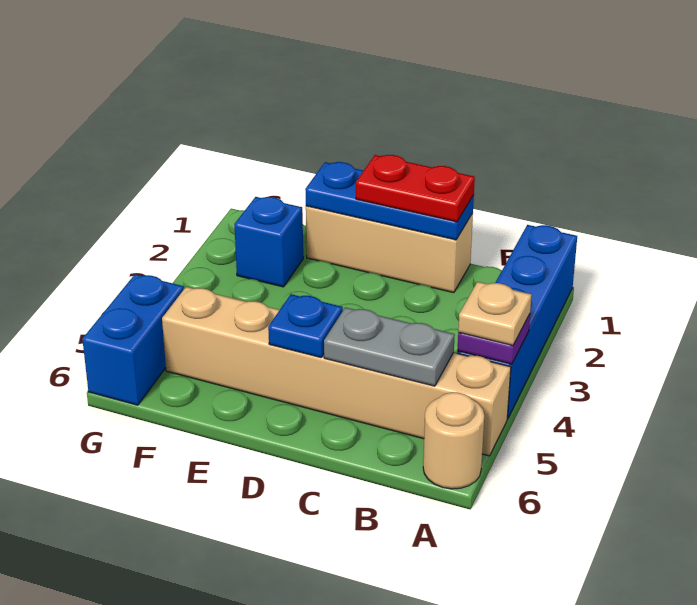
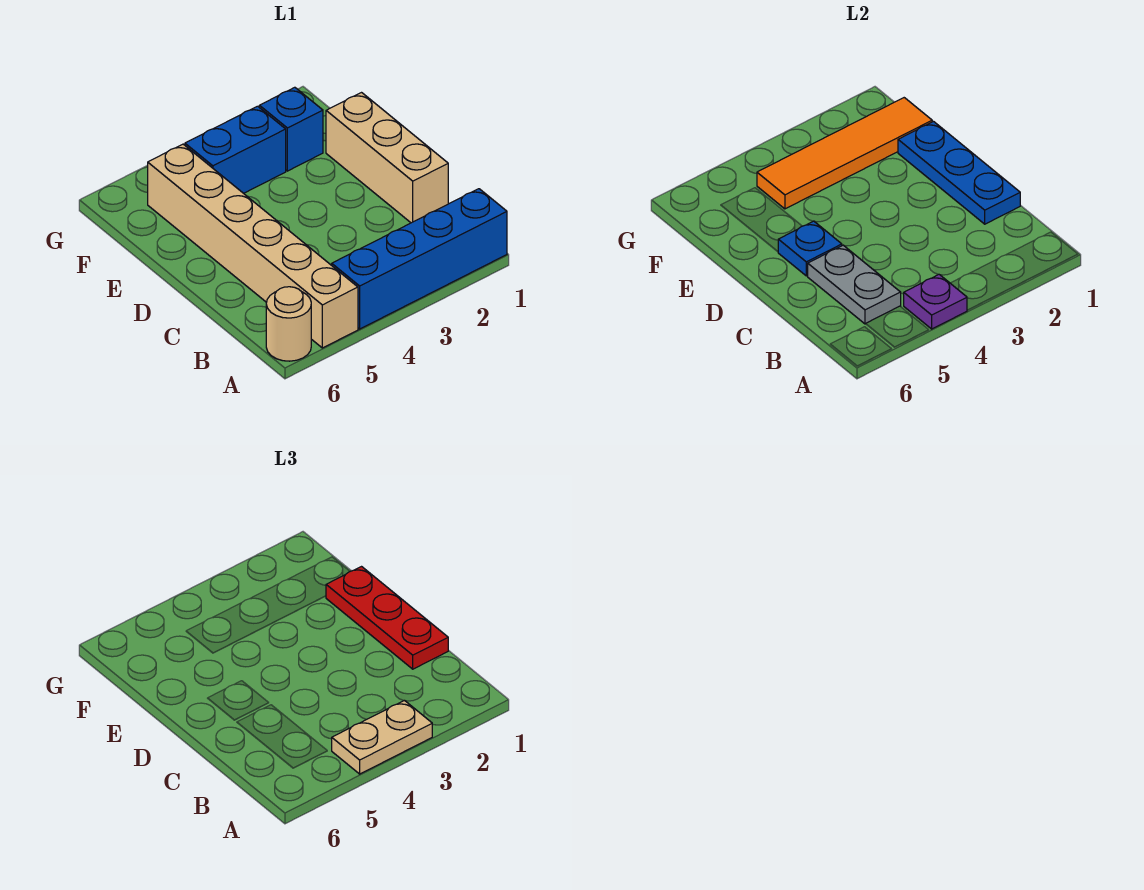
tan 1x1 plate [458,282,532,346] -> tan 1x2 plate [332,701,432,774]
red 1x2 plate [356,155,475,222] -> red 1x3 plate [326,567,448,669]
none -> orange 1x4 tile [757,98,932,209]
blue 1x2 brick [82,274,184,405] -> blue 1x2 brick moved to [185,106,286,193]

